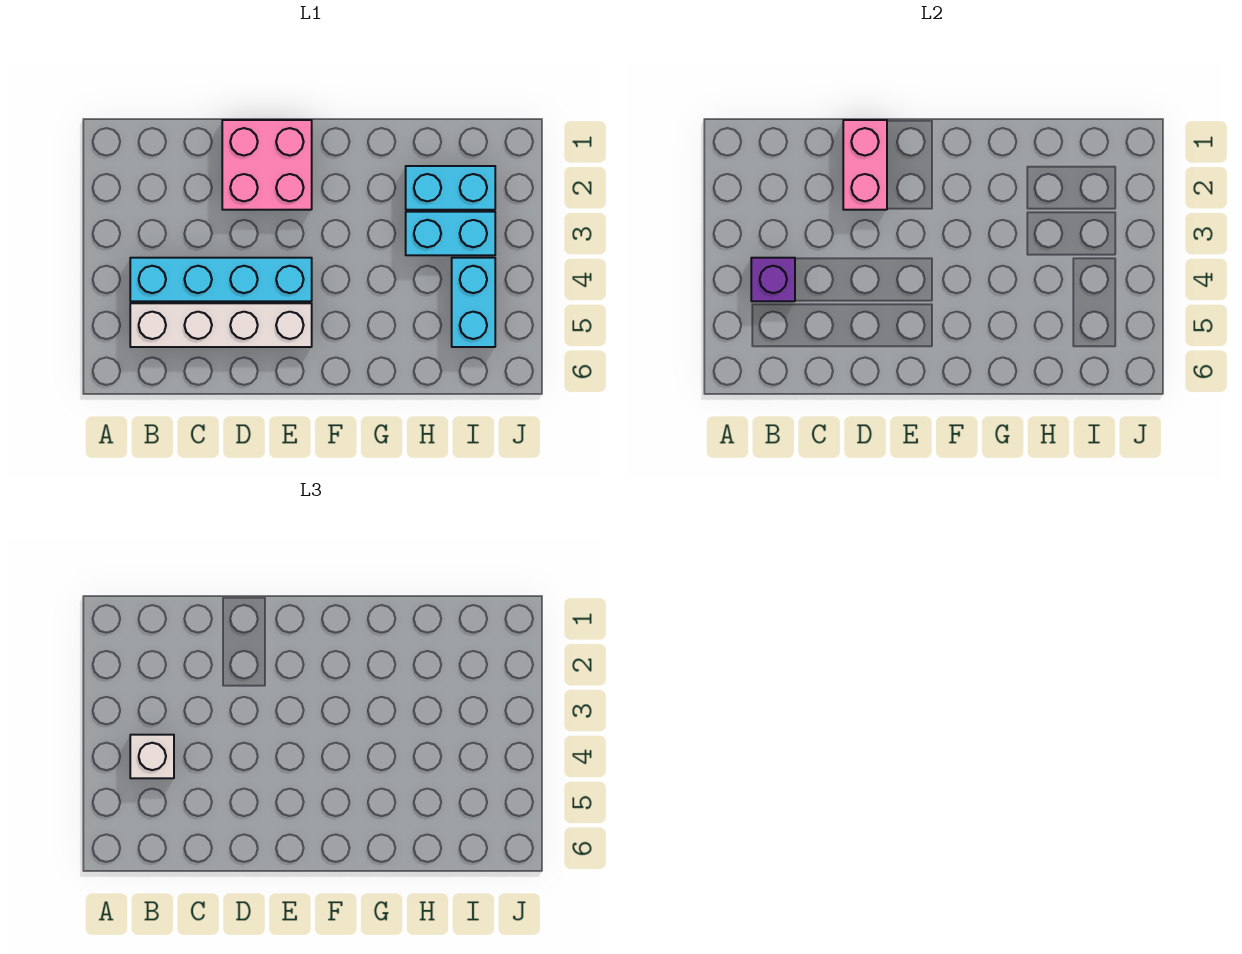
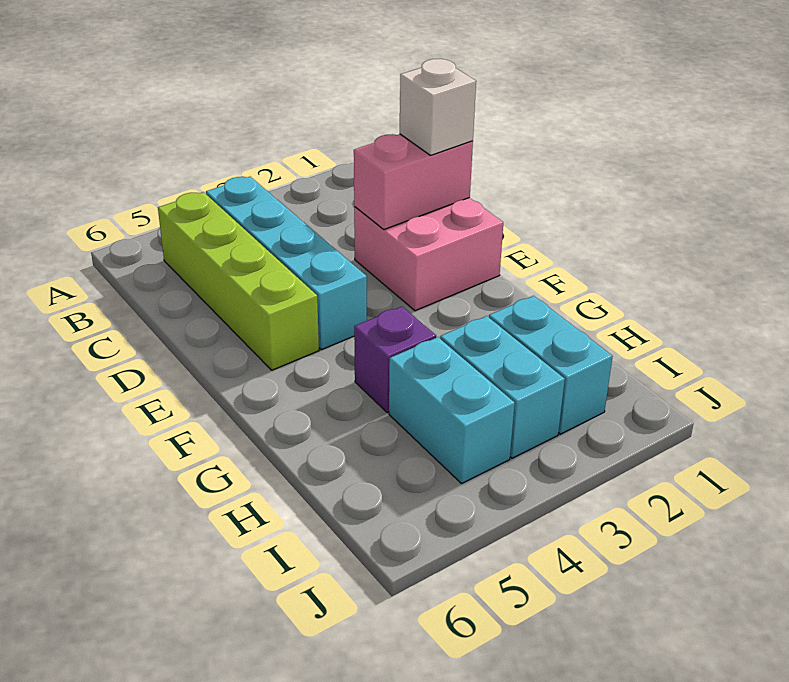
purple 1x1 brick [751,258,795,301] -> purple 1x1 brick moved to [354,307,436,413]
white 1x1 brick [130,735,174,778] -> white 1x1 brick moved to [400,59,476,155]
white 1x4 brick [130,303,312,347] -> lime 1x4 brick [158,192,319,370]
cyan 1x2 brick [452,258,495,347] -> cyan 1x2 brick turned to [389,337,515,484]

